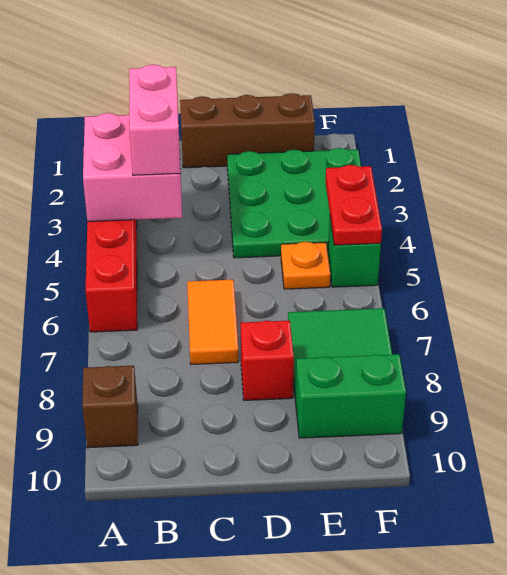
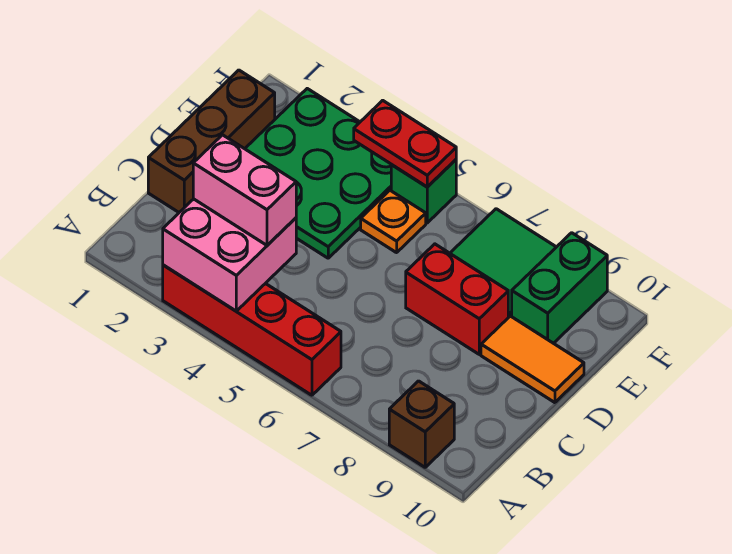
orange 1x2 tile [187,280,238,364] -> orange 1x2 tile moved to [481,316,584,403]
red 1x1 brick [241,321,294,400] -> red 1x2 brick [406,244,508,354]

